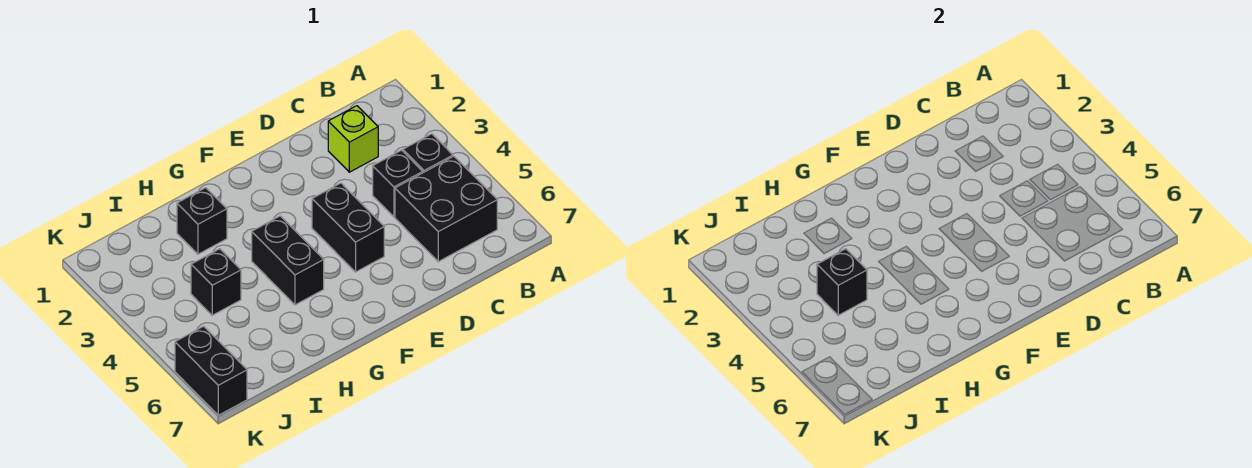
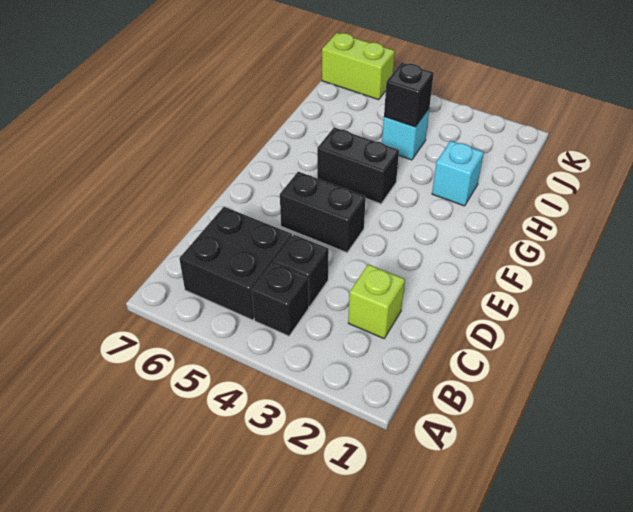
black 1x1 brick [177,188,227,254] -> cyan 1x1 brick [432,141,484,206]
black 1x1 brick [191,249,241,315] -> cyan 1x1 brick [382,109,429,160]
black 1x2 brick [175,326,247,415] -> lime 1x2 brick [322,33,395,100]

